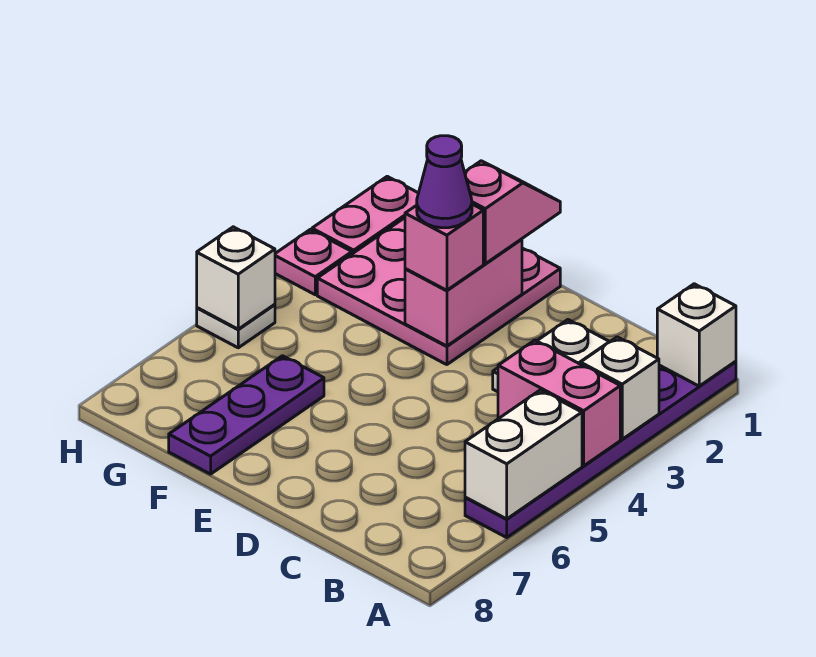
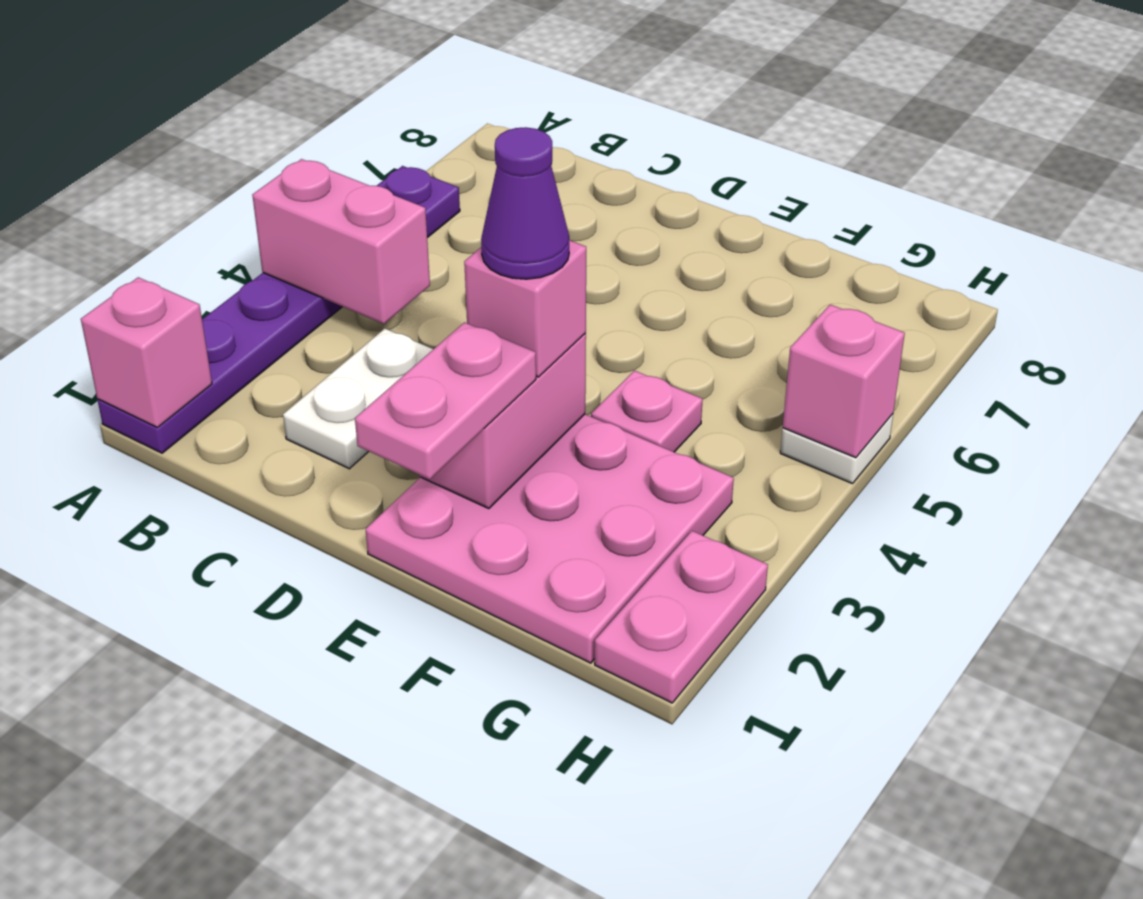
white 1x1 brick [657,284,736,386] -> pink 1x1 brick [81,277,212,427]
white 1x1 brick [581,337,659,439] -> none
white 1x2 brick [465,390,582,519] -> none
pink 1x2 slope [465,161,560,264] -> pink 1x2 plate [355,322,536,479]
purple 1x3 plate [169,356,324,474] -> none
pink 1x1 plate [275,230,352,295] -> pink 1x1 plate moved to [591,371,703,452]
white 1x1 brick [197,227,275,329] -> pink 1x1 brick [783,305,905,458]

